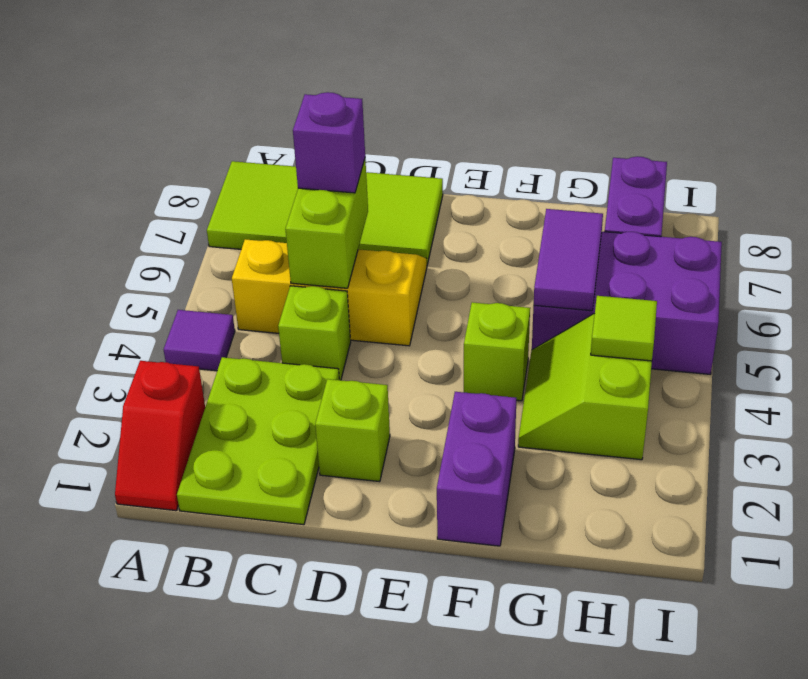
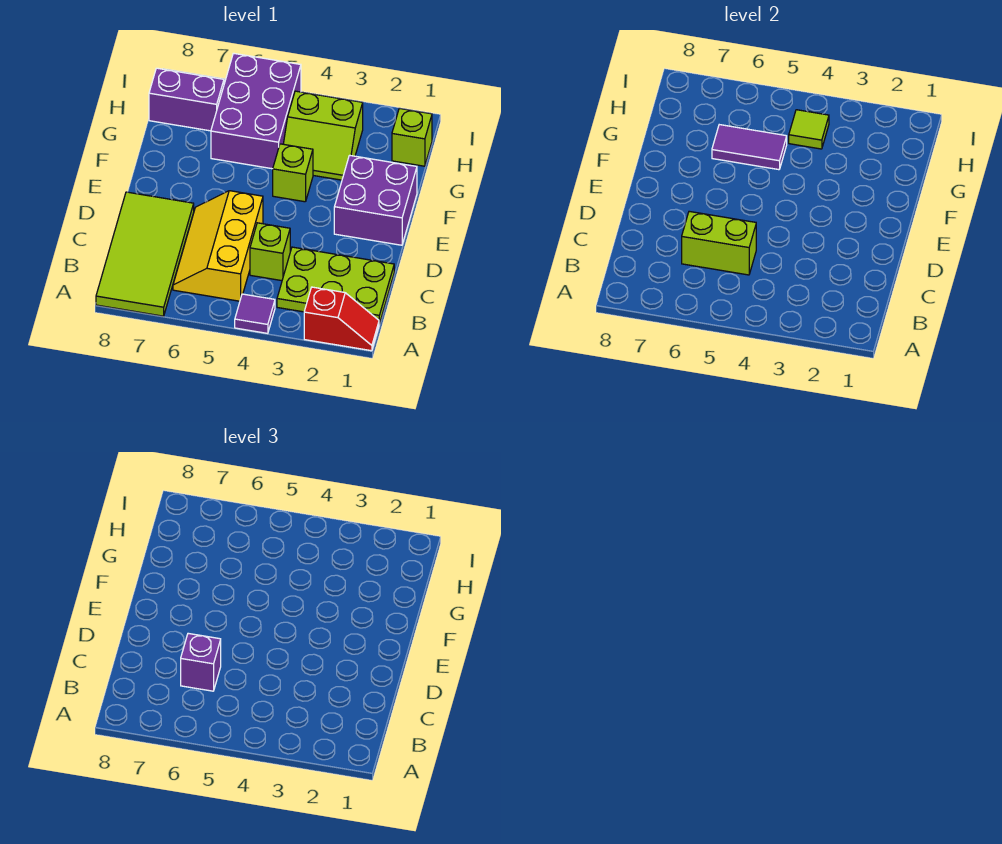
lime 1x1 brick [315,379,390,482] -> lime 1x1 brick moved to [392,108,432,166]
purple 1x2 brick [437,392,516,546] -> purple 2x2 brick [334,155,417,245]

